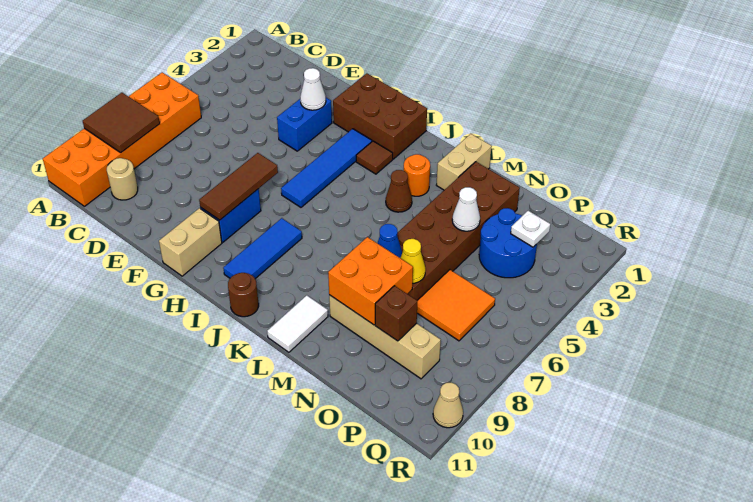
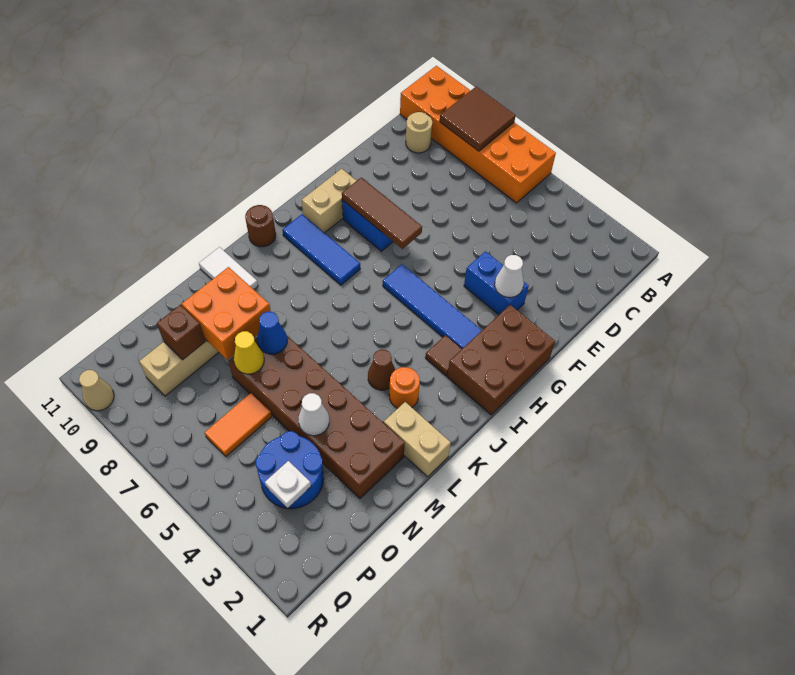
tan 1x2 brick [159,208,222,276] -> tan 1x2 brick turned to [302,169,357,233]
orange 2x2 tile [417,270,495,341] -> orange 1x2 tile [205,393,272,456]

